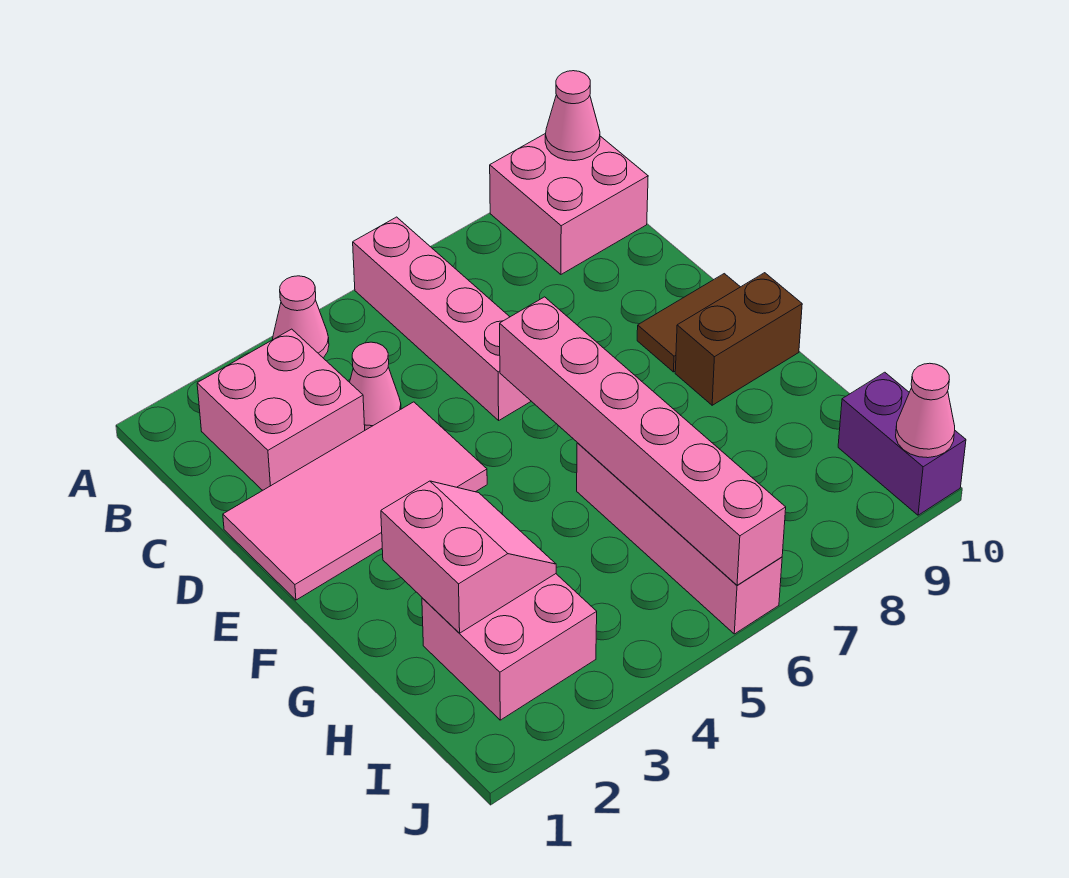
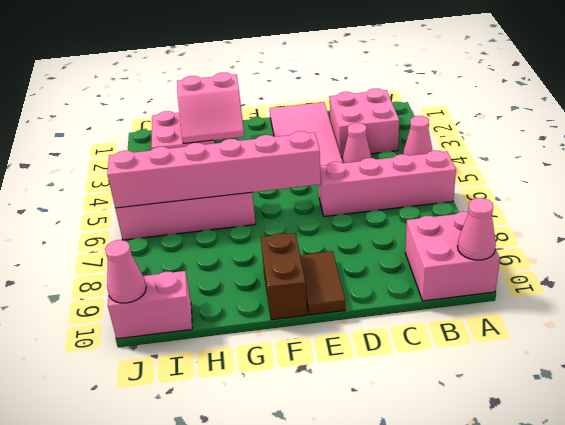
purple 1x2 brick [838,372,966,515] -> pink 1x2 brick [108,271,192,339]

